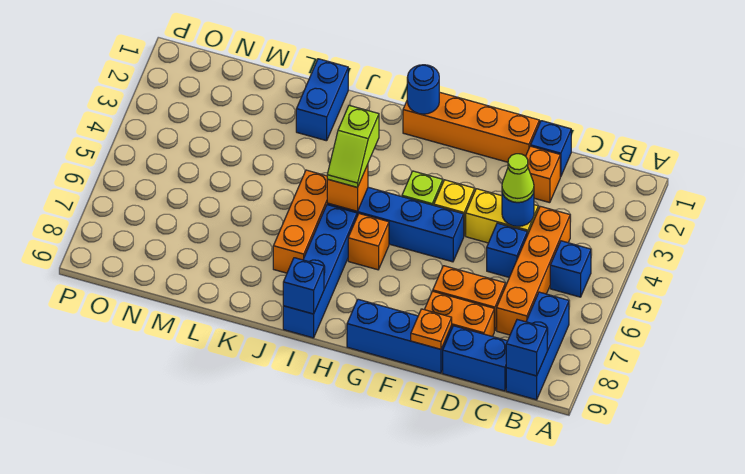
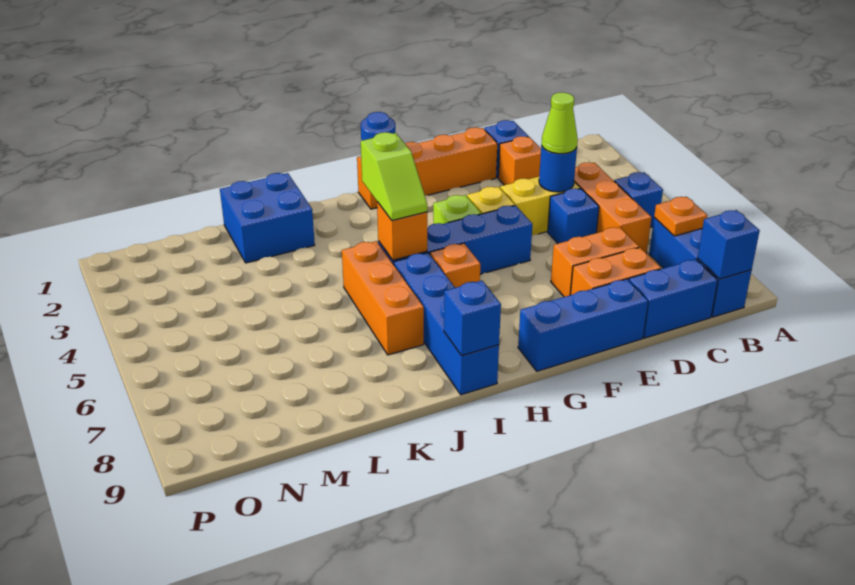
orange 1x4 brick [497,206,570,335] -> orange 1x3 brick [574,162,651,254]
orange 1x1 plate [411,309,452,349] -> orange 1x1 plate moved to [654,197,707,236]
blue 1x2 brick [296,59,348,141] -> blue 2x2 brick [220,173,315,263]

